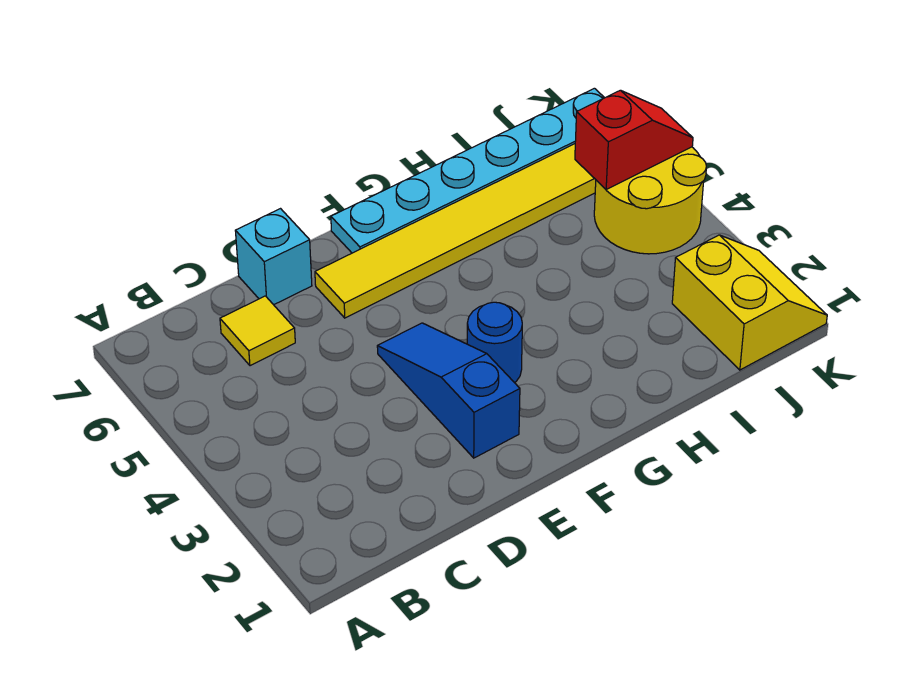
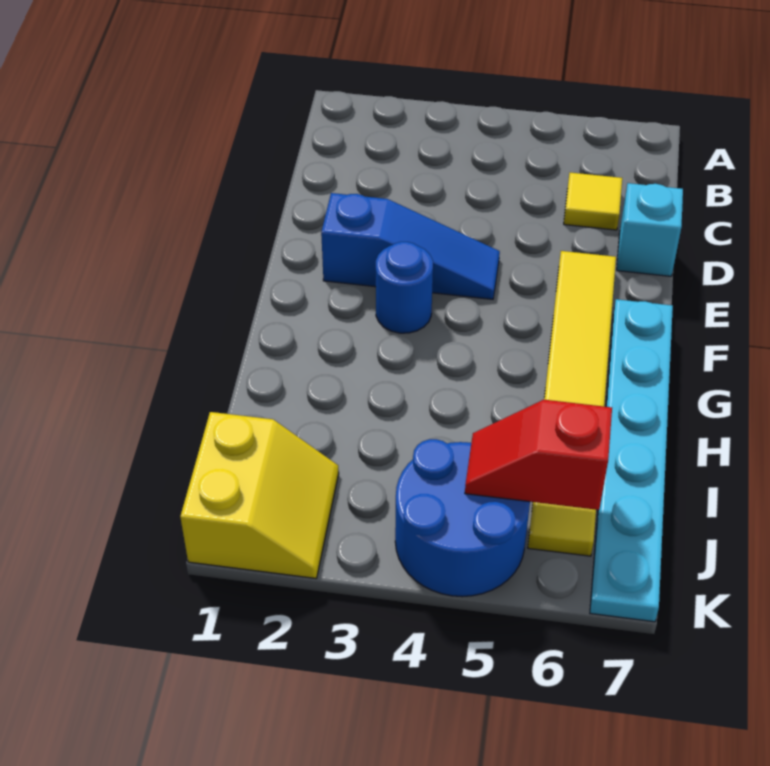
yellow 2x2 slope [672,235,827,370] -> yellow 2x2 slope turned to [180,412,339,578]
yellow 2x2 round brick [594,147,706,254] -> blue 2x2 round brick [395,439,530,597]
red 1x2 slope [575,90,693,189] -> red 1x2 slope turned to [465,400,612,510]

